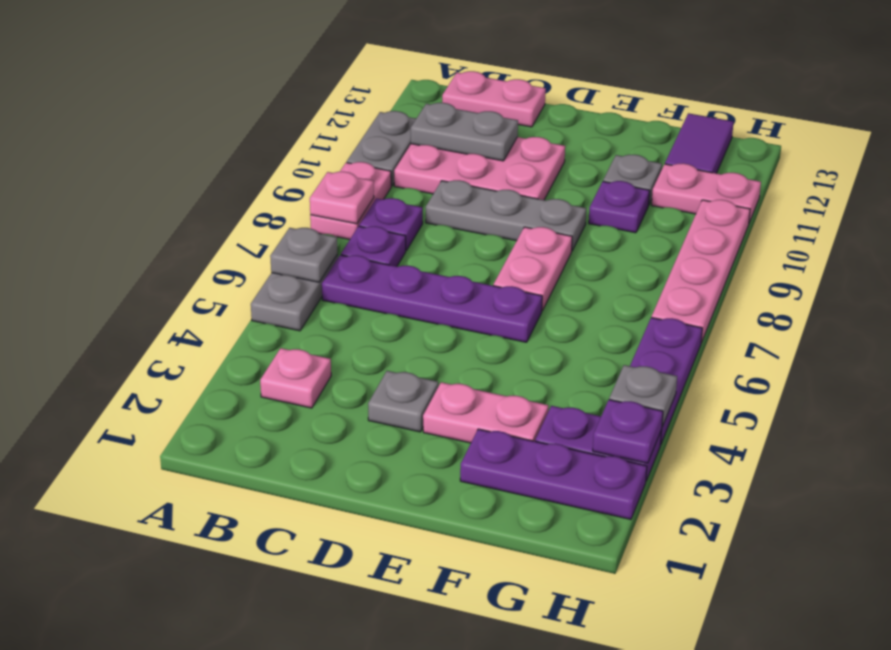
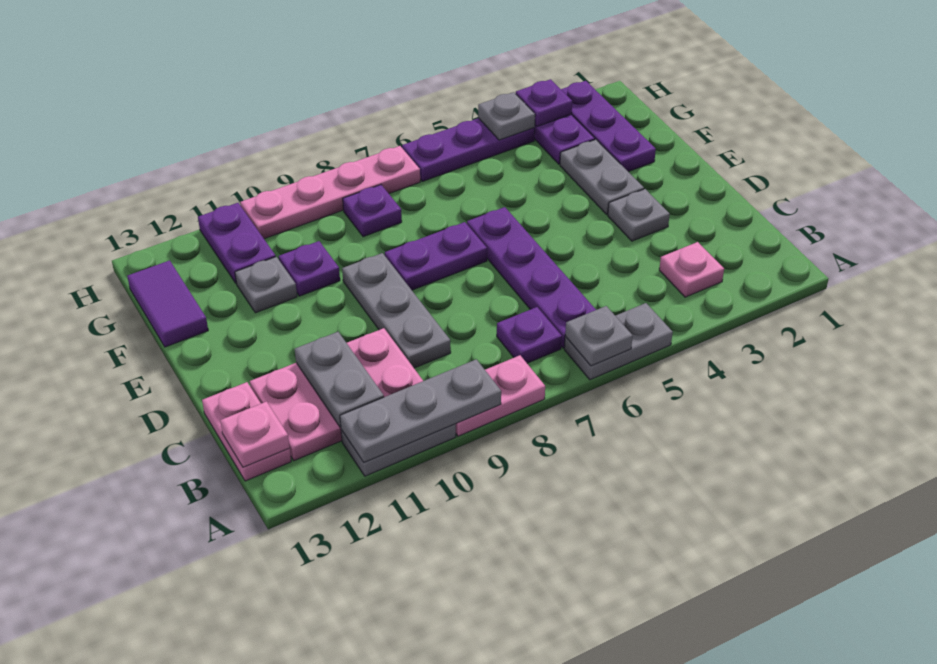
pink 1x1 plate [310,172,374,224] -> pink 1x1 plate moved to [220,402,290,467]
none -> grey 1x3 plate [340,359,501,462]
purple 1x1 plate [359,198,423,250] -> purple 1x1 plate moved to [343,185,402,237]
pink 2x3 plate [394,137,565,200] -> pink 2x3 plate turned to [250,328,423,461]
pink 1x2 plate [423,382,549,443] -> grey 1x2 plate [560,139,644,214]
pink 1x2 plate [493,227,572,311] -> purple 1x2 plate [385,222,487,290]
pink 1x2 plate [652,163,761,222] -> purple 1x2 plate [198,203,276,284]
purple 1x2 tile [665,113,734,173] -> purple 1x2 tile turned to [127,260,208,347]

